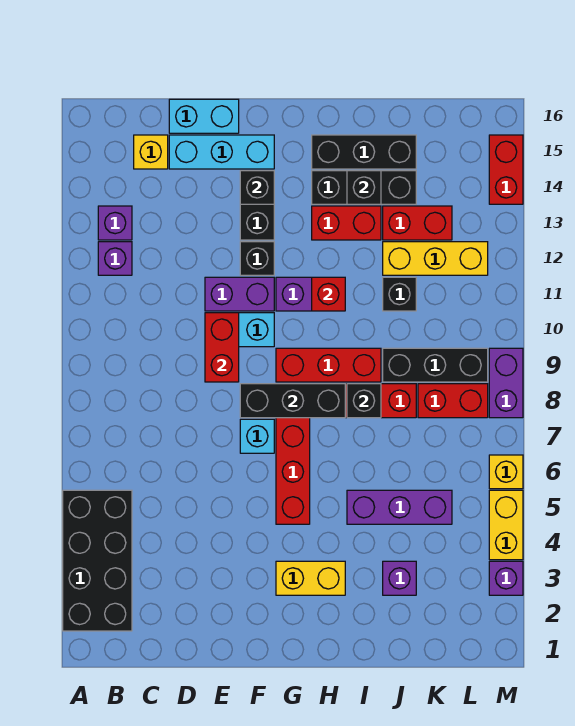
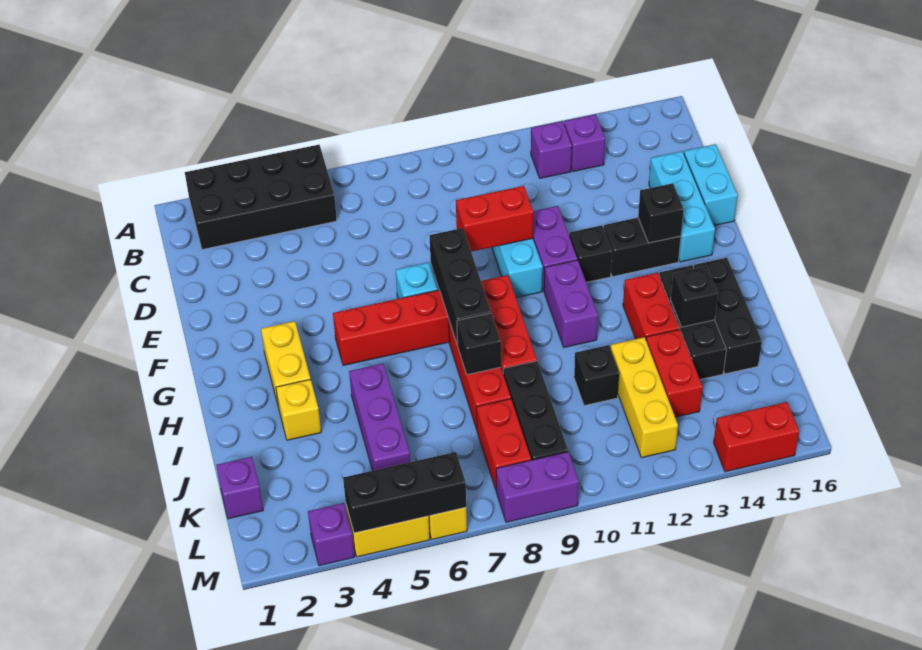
yellow 1x1 brick [134,135,168,169] -> yellow 1x1 brick moved to [276,379,321,440]
red 1x1 brick [312,277,345,311] -> none
purple 1x1 brick [383,561,416,595] -> purple 1x1 brick moved to [216,457,263,519]
none -> black 1x3 brick [343,452,466,533]

